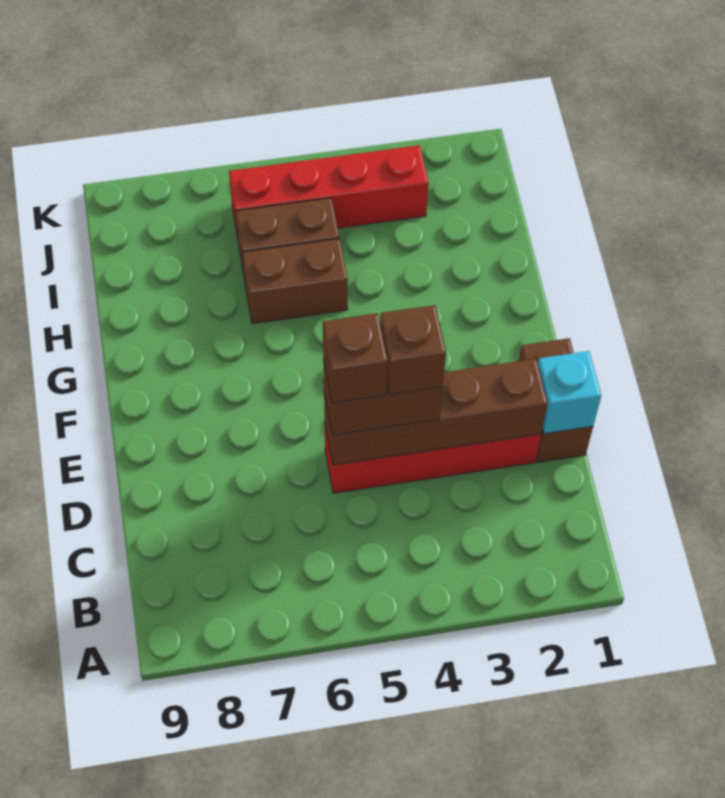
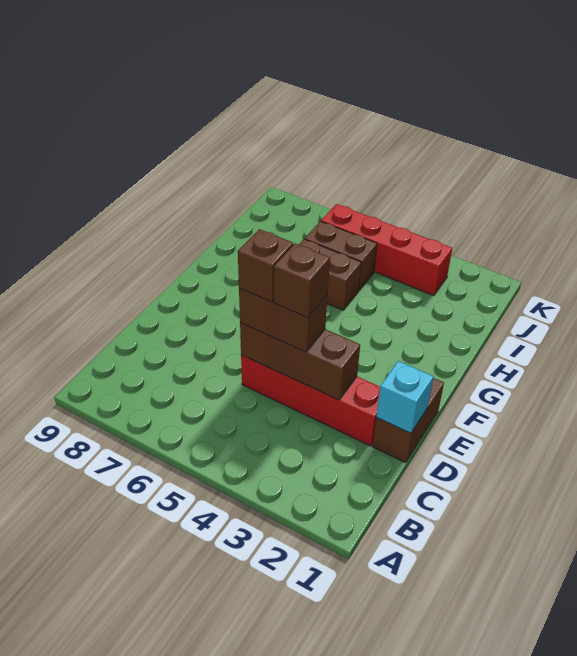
brown 1x4 brick [324,359,548,465] -> brown 1x3 brick [240,323,360,400]

